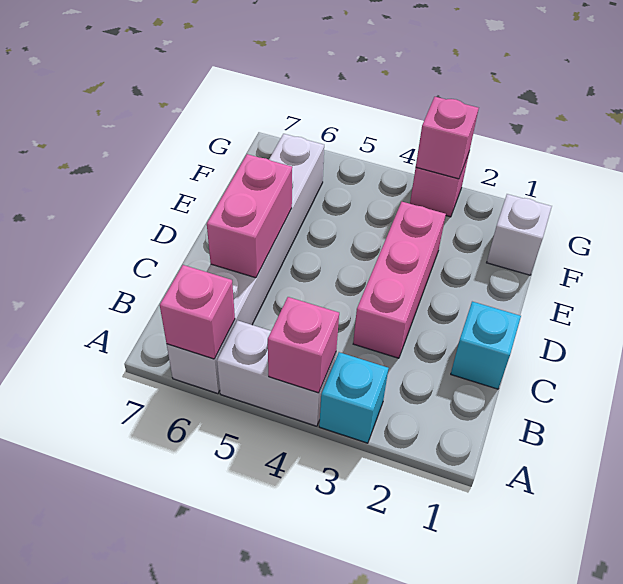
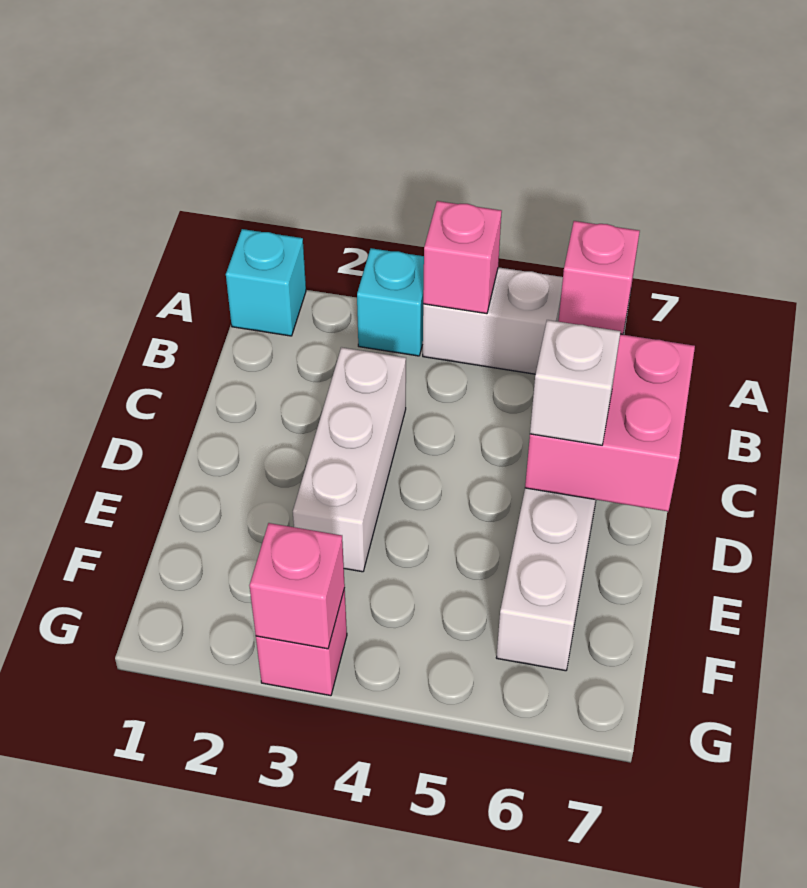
cyan 1x1 brick [451,302,521,389] -> cyan 1x1 brick moved to [226,229,306,336]
pink 1x3 brick [353,202,446,358] -> white 1x3 brick [293,347,406,572]
pink 1x2 brick [207,154,292,278] -> pink 2x2 brick [525,334,695,511]
white 1x1 brick [487,194,552,275] -> white 1x1 brick moved to [530,320,621,445]

